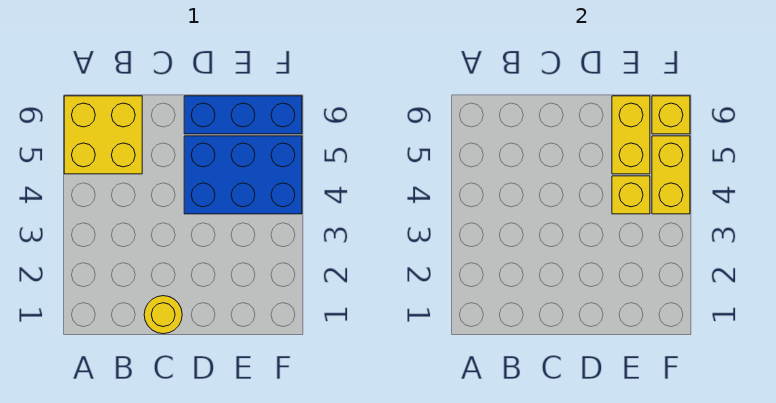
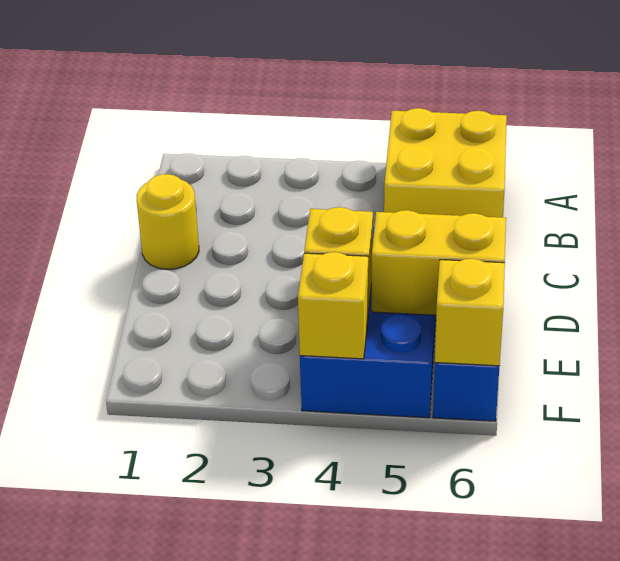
yellow 1x2 brick [652,136,690,214] -> yellow 1x1 brick [298,252,368,359]

